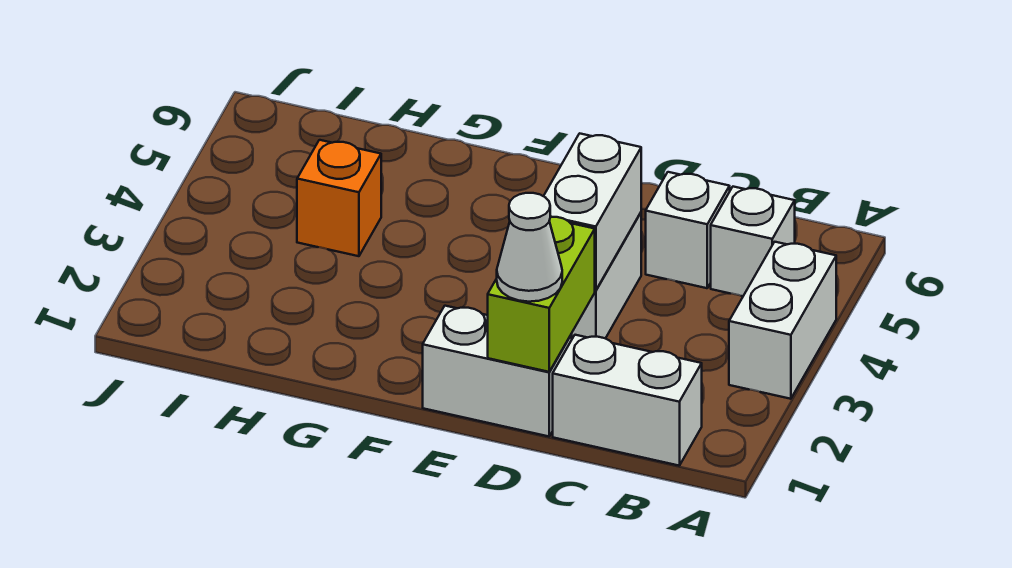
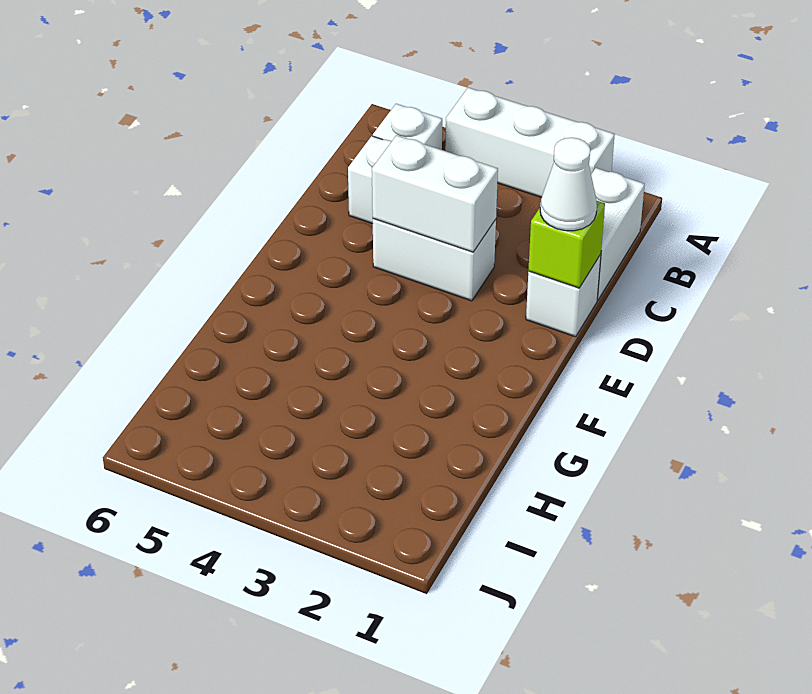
white 1x2 brick [729,242,836,399] -> white 1x3 brick [445,88,615,197]
white 1x2 brick [423,306,572,436] -> white 1x1 brick [526,254,601,337]
lime 1x2 brick [488,217,595,372] -> lime 1x1 brick [528,200,605,288]
orange 1x1 brick [297,140,381,256] -> none

